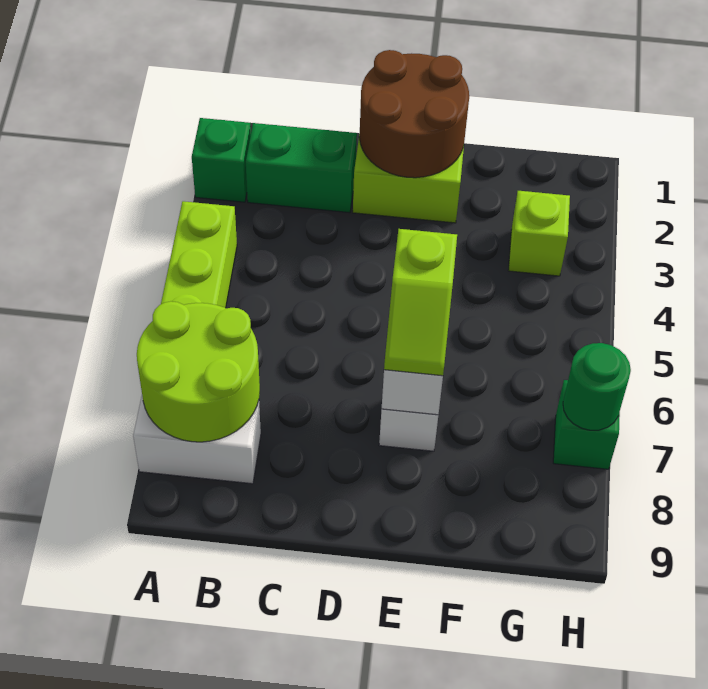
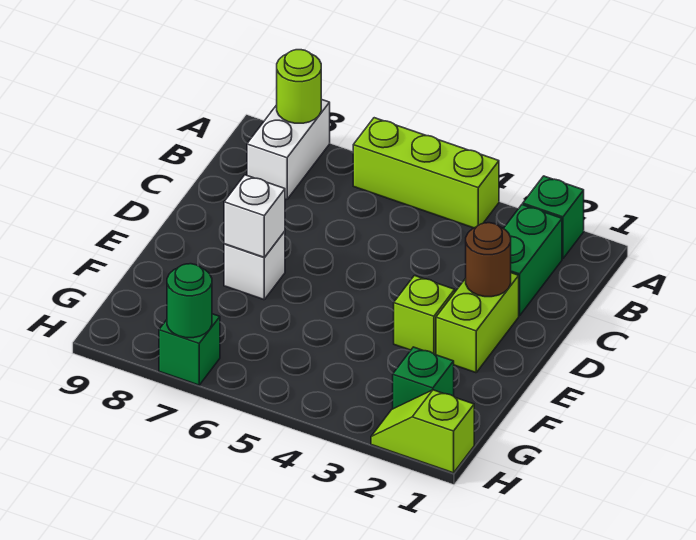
lime 2x2 round brick [137,301,260,442] -> lime 1x1 round brick [277,50,321,123]
brown 2x2 round brick [359,50,469,178] -> brown 1x1 round brick [466,223,511,297]
lime 1x2 slope [384,229,457,376] -> lime 1x2 slope moved to [371,390,474,473]
none -> green 1x1 brick [393,347,454,409]
lime 1x1 brick [508,191,570,276] -> lime 1x1 brick moved to [394,276,455,355]

